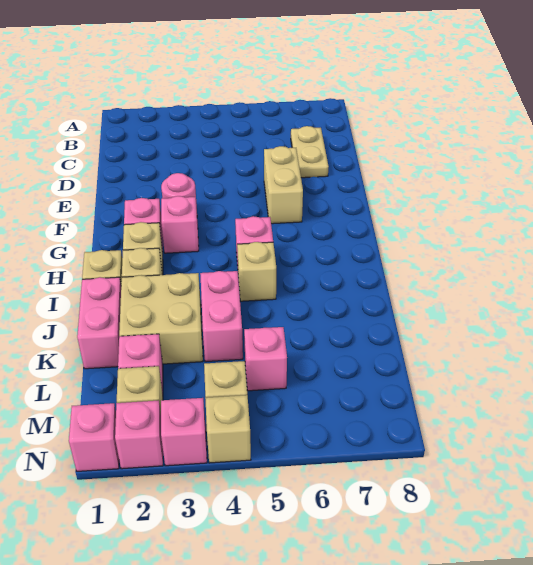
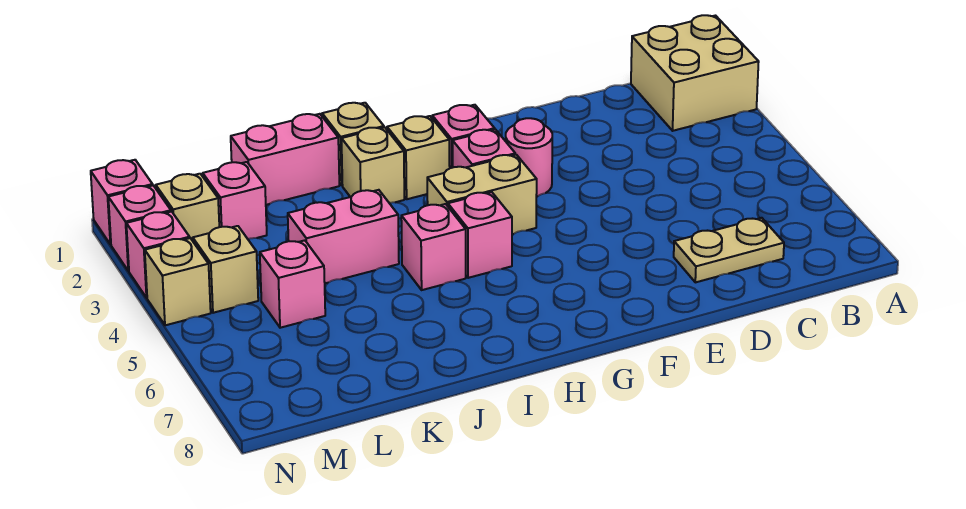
tan 1x2 brick [264,146,303,224] -> tan 1x2 brick moved to [427,155,537,234]
tan 1x1 brick [237,242,276,301] -> pink 1x1 brick [401,204,466,290]
tan 2x2 brick [119,273,203,364] -> tan 2x2 brick moved to [631,15,759,131]

